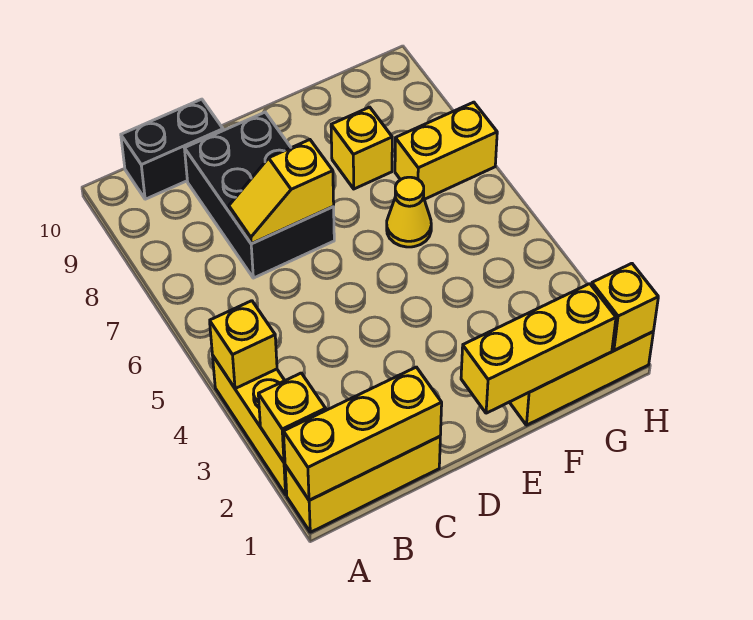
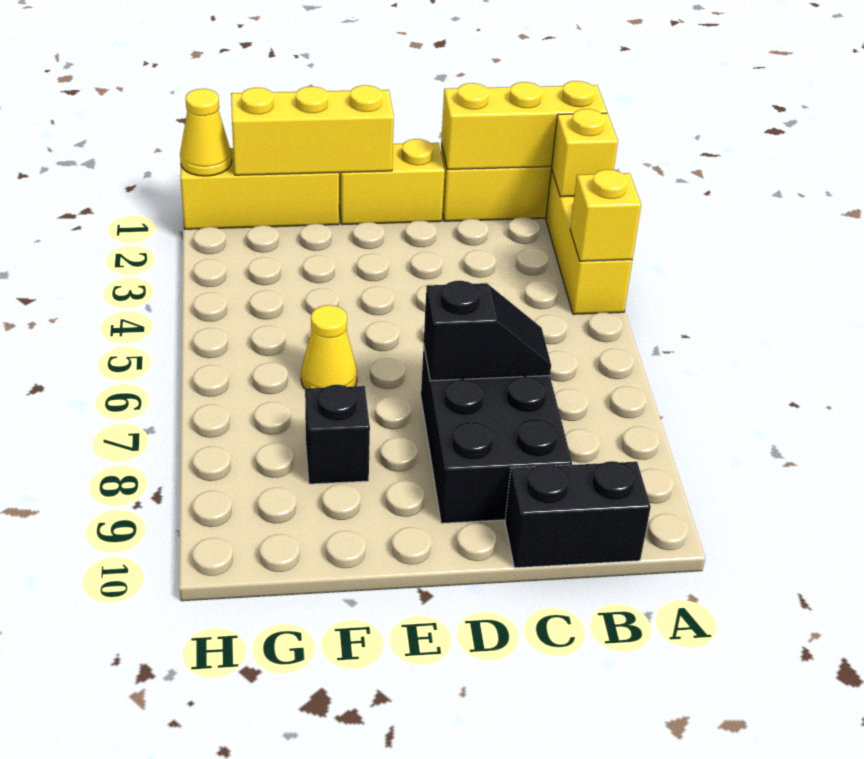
yellow 1x2 slope [229,140,334,244] -> black 1x2 slope [424,281,551,381]
yellow 1x1 brick [331,107,392,189] -> black 1x1 brick [305,385,370,484]
yellow 1x2 brick [395,102,497,199] -> yellow 1x2 brick moved to [339,139,445,224]
yellow 1x1 brick [592,263,658,351] -> yellow 1x1 cone [180,89,232,176]

